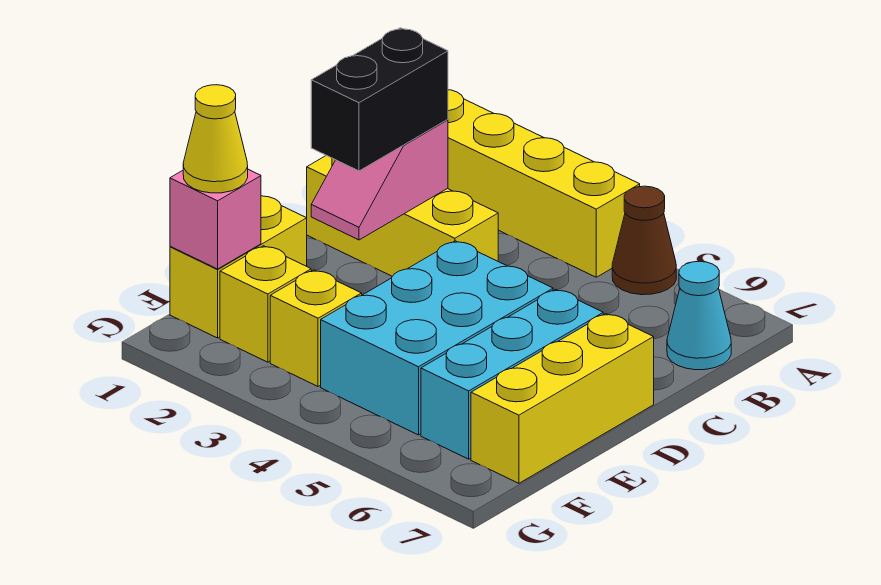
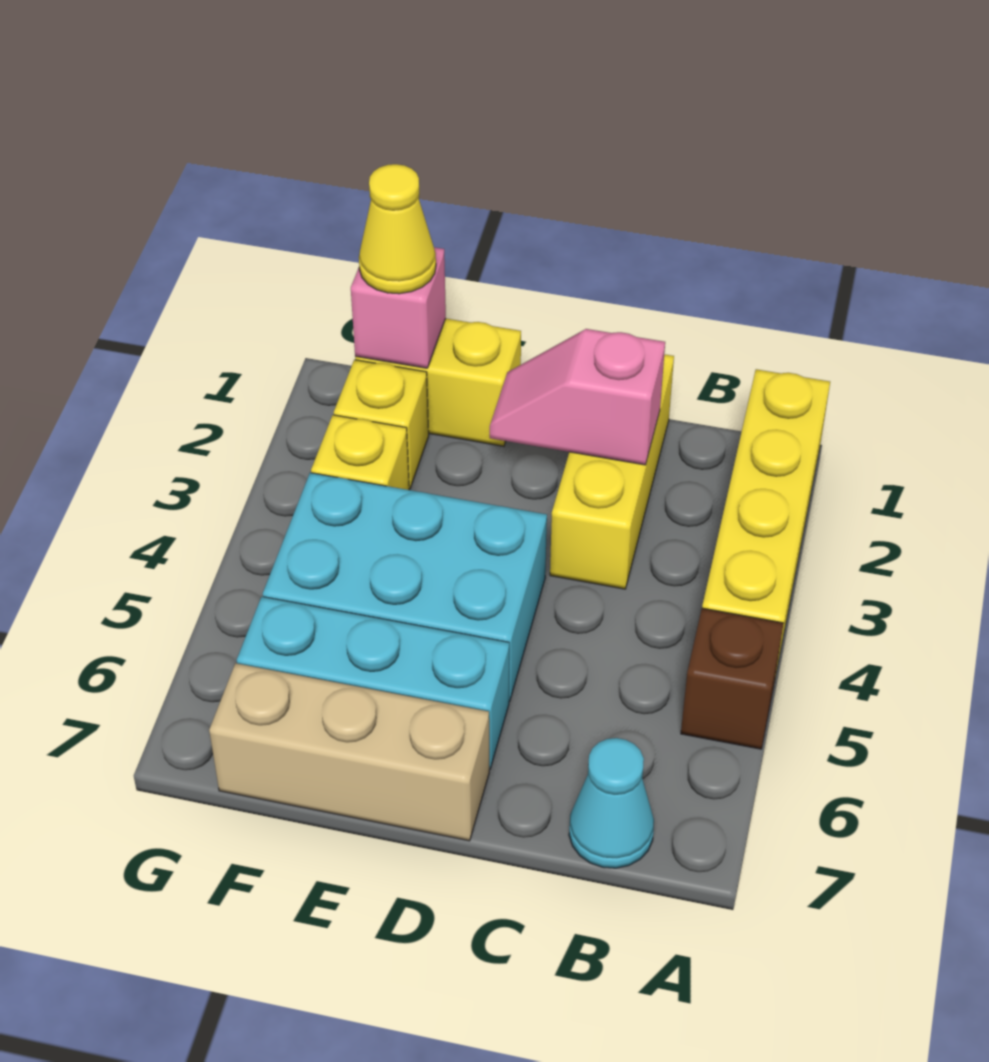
brown 1x1 cone [612,186,676,295] -> brown 1x1 brick [681,608,784,749]
black 1x2 brick [311,28,448,171] -> none
yellow 1x3 brick [471,314,654,483] -> tan 1x3 brick [209,663,489,841]

